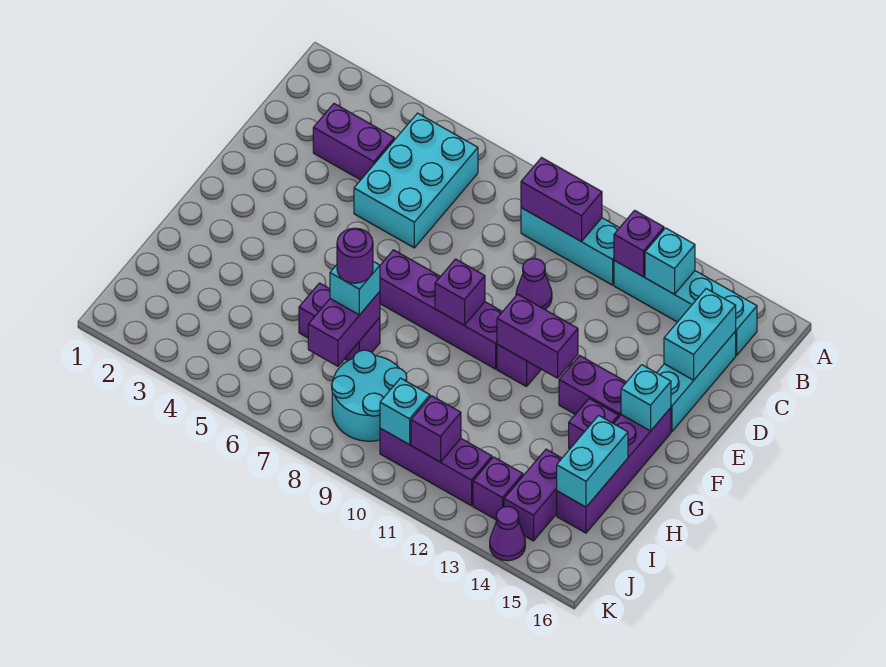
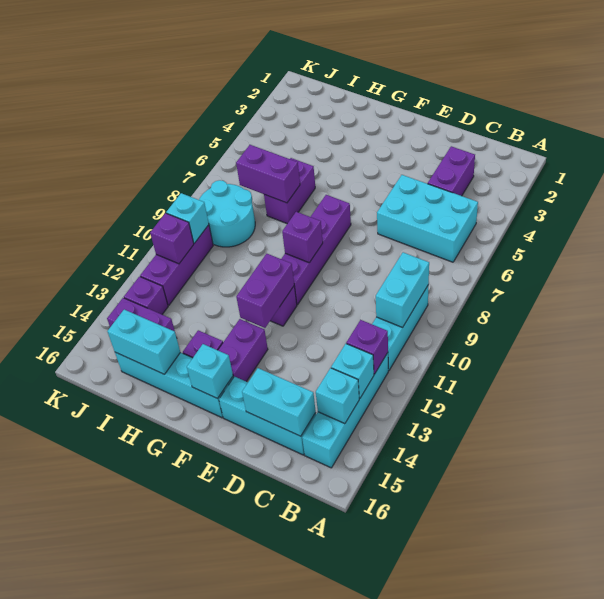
purple 1x2 brick [521,158,602,241] -> cyan 1x2 brick [376,252,429,328]
purple 1x1 cone [516,258,552,309] -> none
purple 1x4 brick [557,408,671,533] -> cyan 1x4 brick [115,352,234,418]
cyan 1x1 brick [330,262,380,315] -> cyan 1x1 brick moved to [316,368,359,424]
purple 1x1 round brick [337,228,373,283] -> none
purple 1x1 cone [490,506,525,561] -> none

